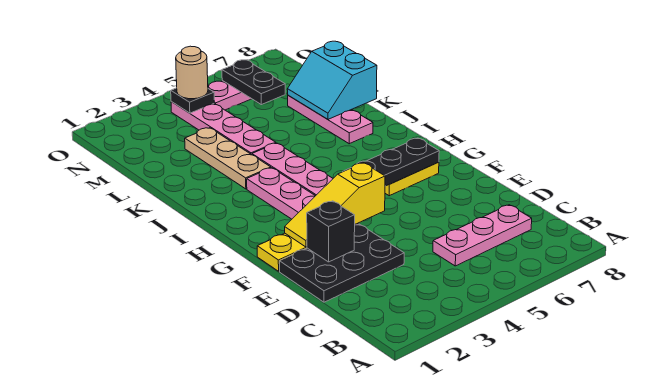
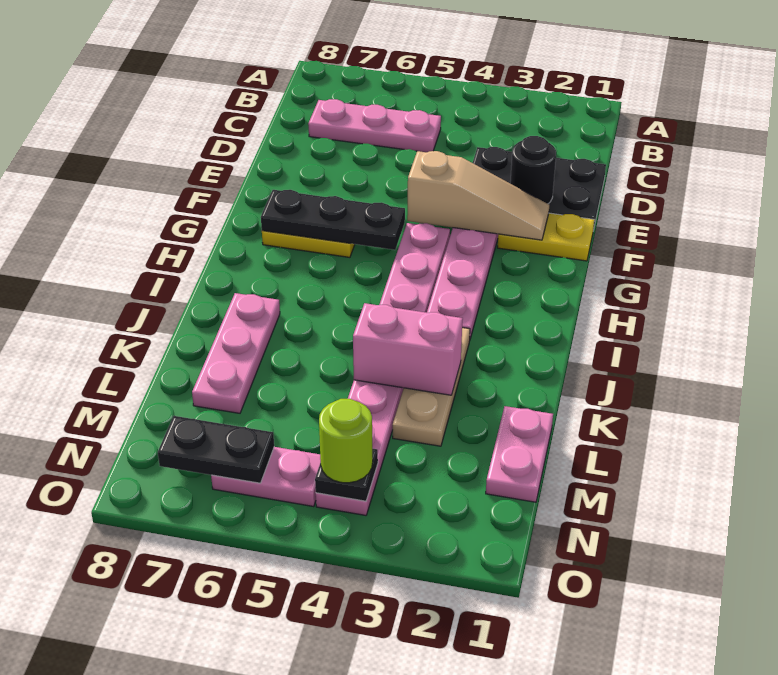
black 1x1 brick [307,201,355,262] -> black 1x1 round brick [510,136,556,204]
yellow 1x3 slope [285,163,385,247] -> tan 1x3 slope [407,151,549,240]
none -> pink 1x2 brick [353,303,463,395]
cyan 2x2 slope [287,41,377,119] -> none
none -> pink 1x2 plate [486,406,553,502]
black 1x2 plate [222,60,285,105] -> black 1x2 plate turned to [158,416,274,483]
tan 1x1 round brick [176,46,208,99] -> lime 1x1 round brick [319,399,373,483]

